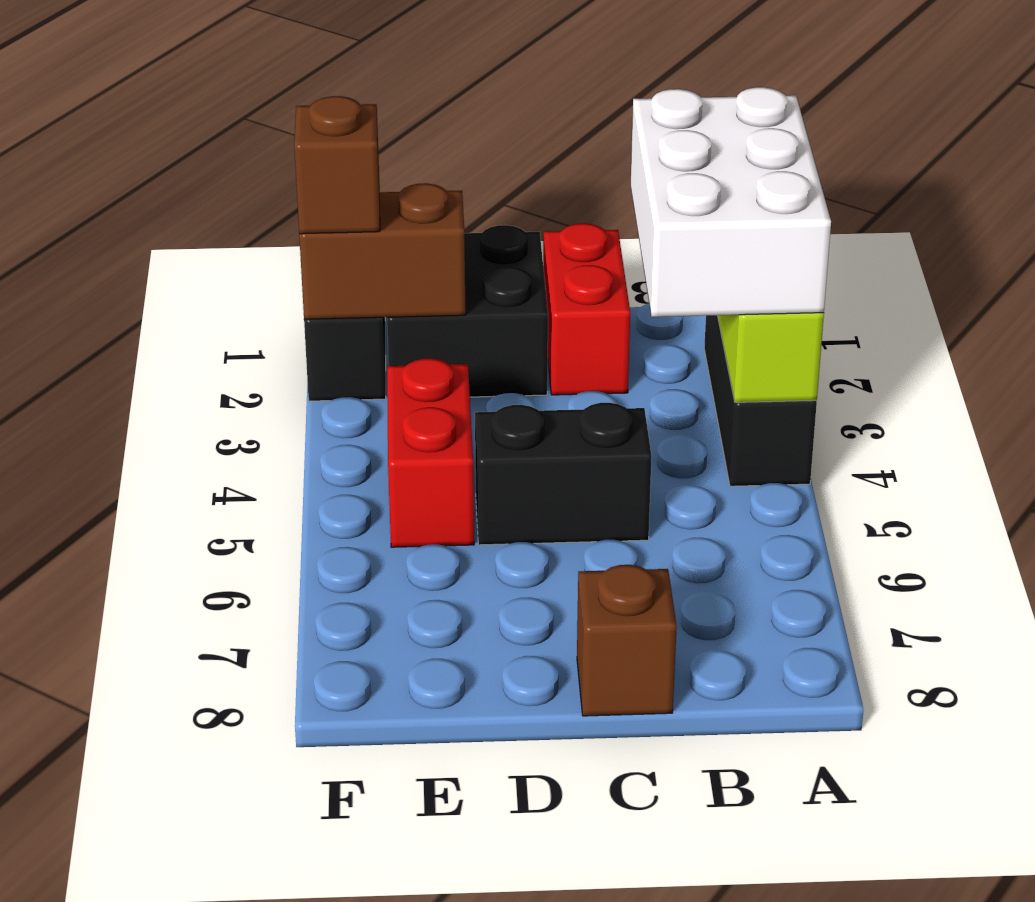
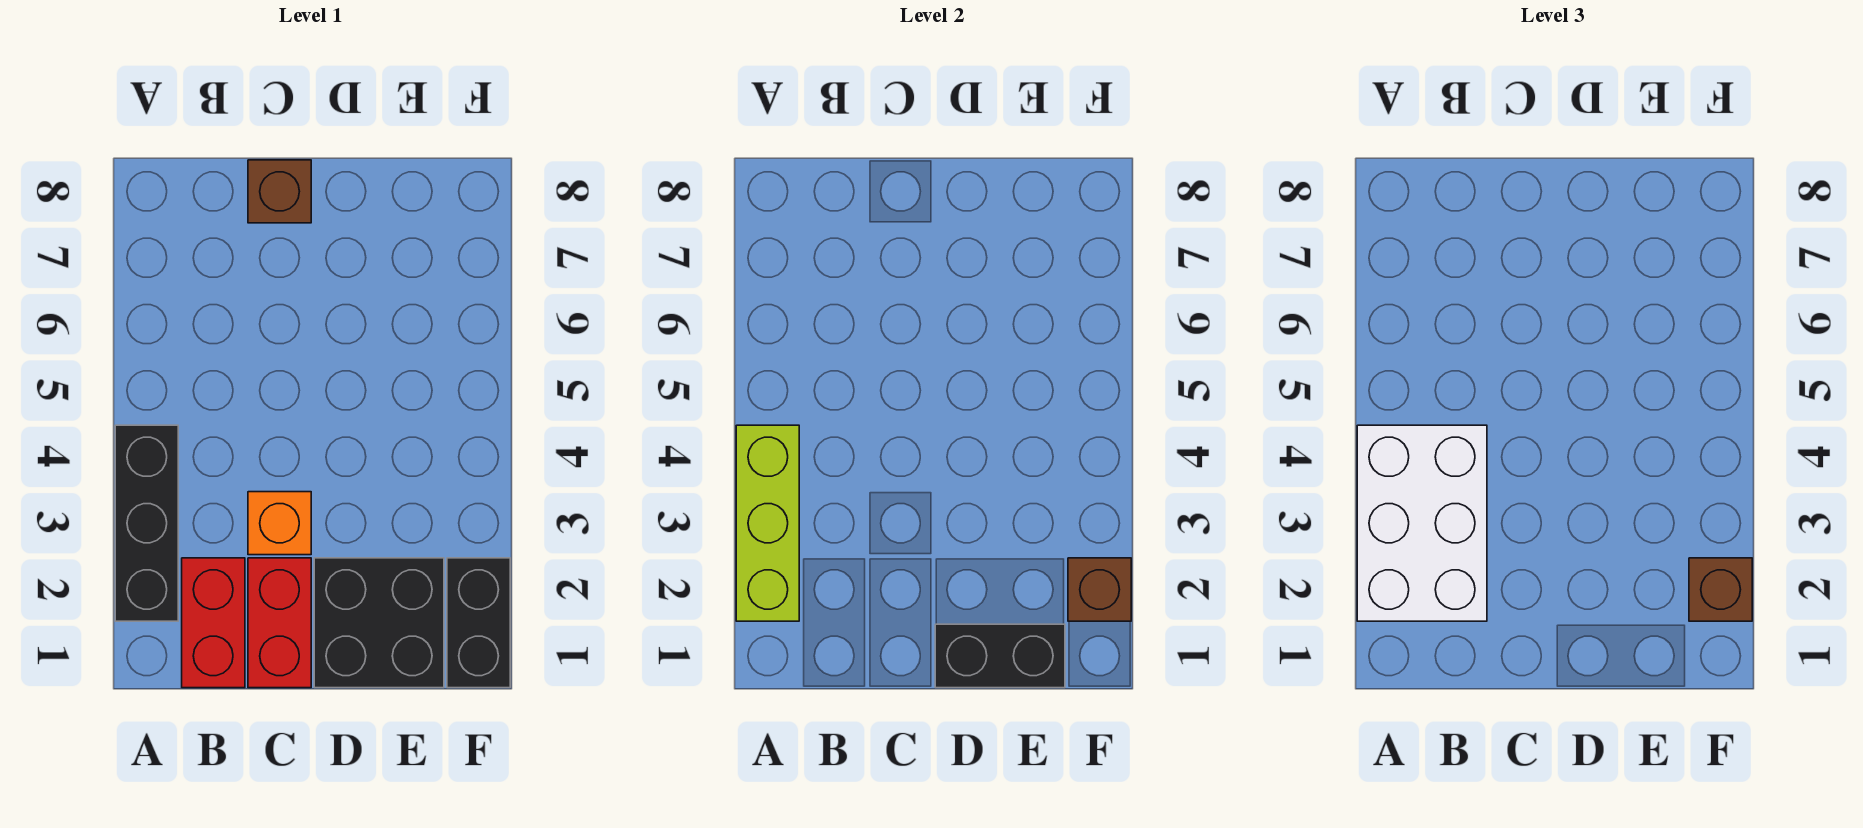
none -> orange 1x1 brick [248,492,311,555]
black 1x2 brick [475,403,652,545] -> black 1x2 brick moved to [935,624,1065,688]
brown 1x2 brick [299,183,466,319] -> brown 1x1 brick [1068,558,1131,621]
red 1x2 brick [387,358,474,547] -> red 1x2 brick moved to [182,558,245,688]

